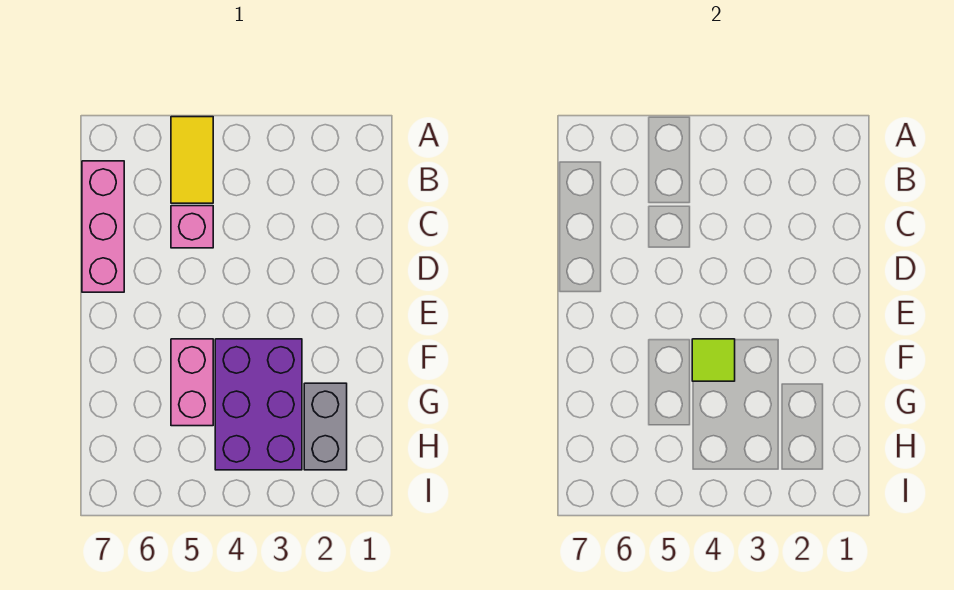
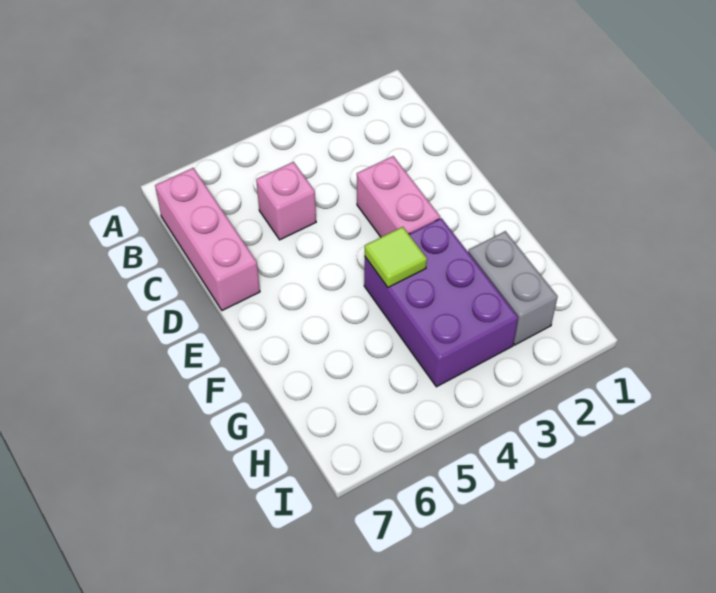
yellow 1x2 tile [171,117,213,203] -> none
pink 1x2 brick [171,339,213,426] -> pink 1x2 brick moved to [357,156,440,237]

